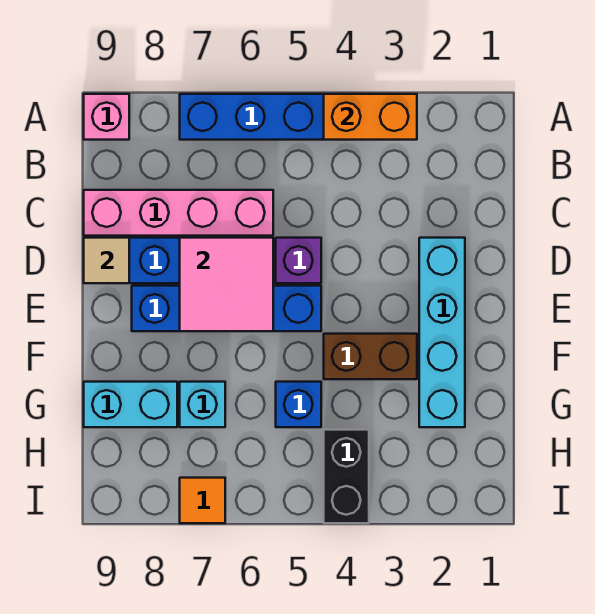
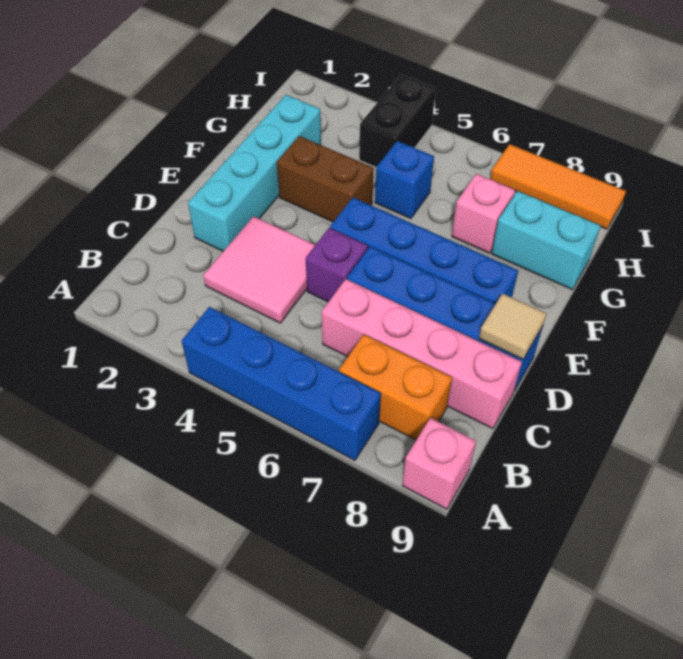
orange 1x2 brick [324,94,417,140] -> orange 1x2 brick moved to [339,335,452,440]
pink 2x2 tile [180,238,273,331] -> pink 2x2 tile moved to [203,216,315,323]
cyan 1x1 brick [180,382,225,427] -> pink 1x1 brick [452,174,515,253]
orange 1x1 tile [180,478,225,523] -> orange 1x3 tile [490,144,626,229]

